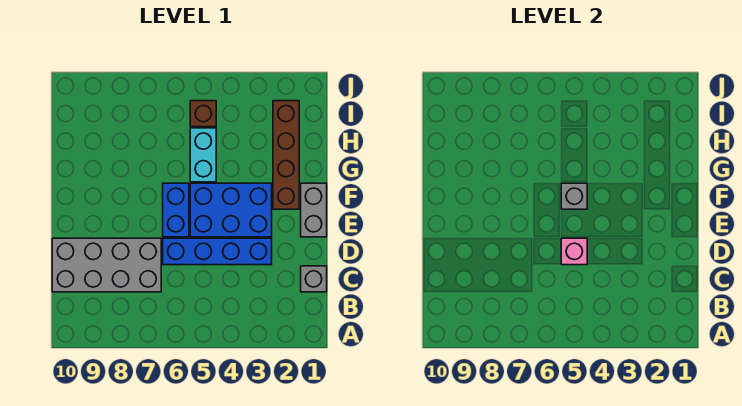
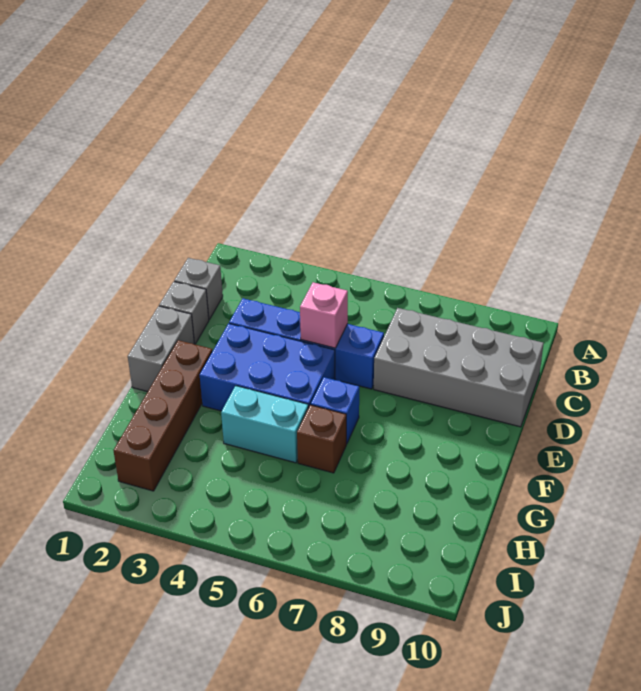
blue 1x2 brick [163,183,189,237] -> blue 1x1 brick [311,377,359,444]
grey 1x1 brick [561,183,587,209] -> grey 1x1 brick moved to [159,282,209,344]
cyan 1x2 brick [190,128,216,182] -> cyan 1x2 brick turned to [221,386,308,463]
brown 1x1 brick [190,101,216,127] -> brown 1x1 brick moved to [297,405,346,473]

